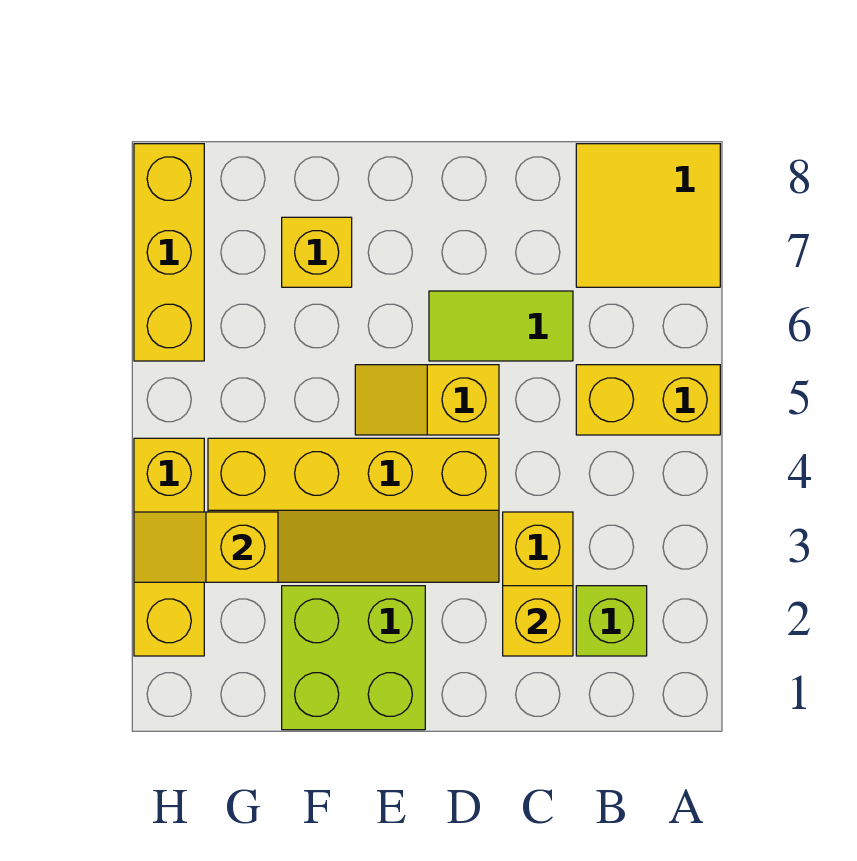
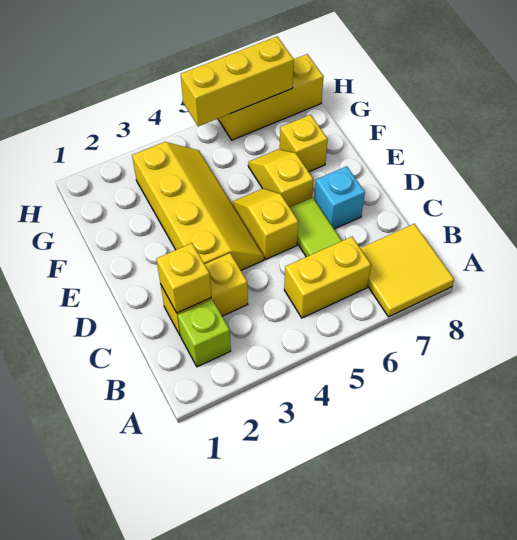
yellow 1x2 brick [576,365,720,435] -> yellow 1x2 brick turned to [284,237,371,318]
yellow 2x4 slope [208,438,499,582] -> yellow 2x4 slope turned to [132,142,264,270]
none -> cyan 1x1 brick [314,166,365,229]
lime 2x2 brick [282,586,425,730] -> none
yellow 1x2 slope [134,512,278,582] -> yellow 1x2 slope moved to [248,149,313,207]
yellow 1x3 brick [134,438,204,656] -> yellow 1x3 brick moved to [180,37,294,126]

